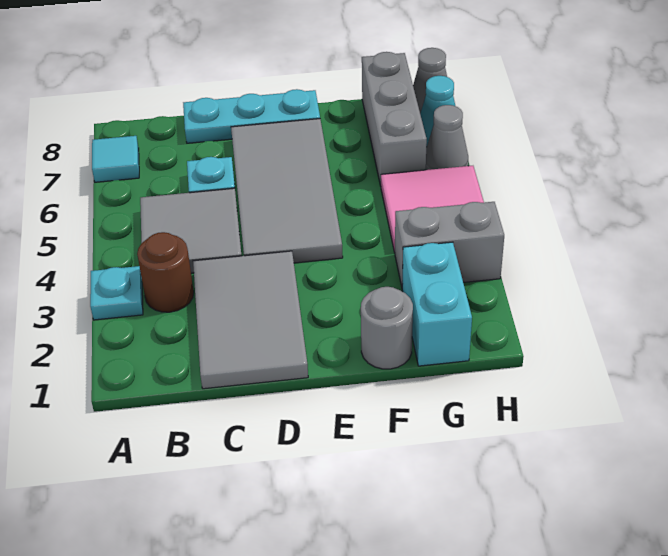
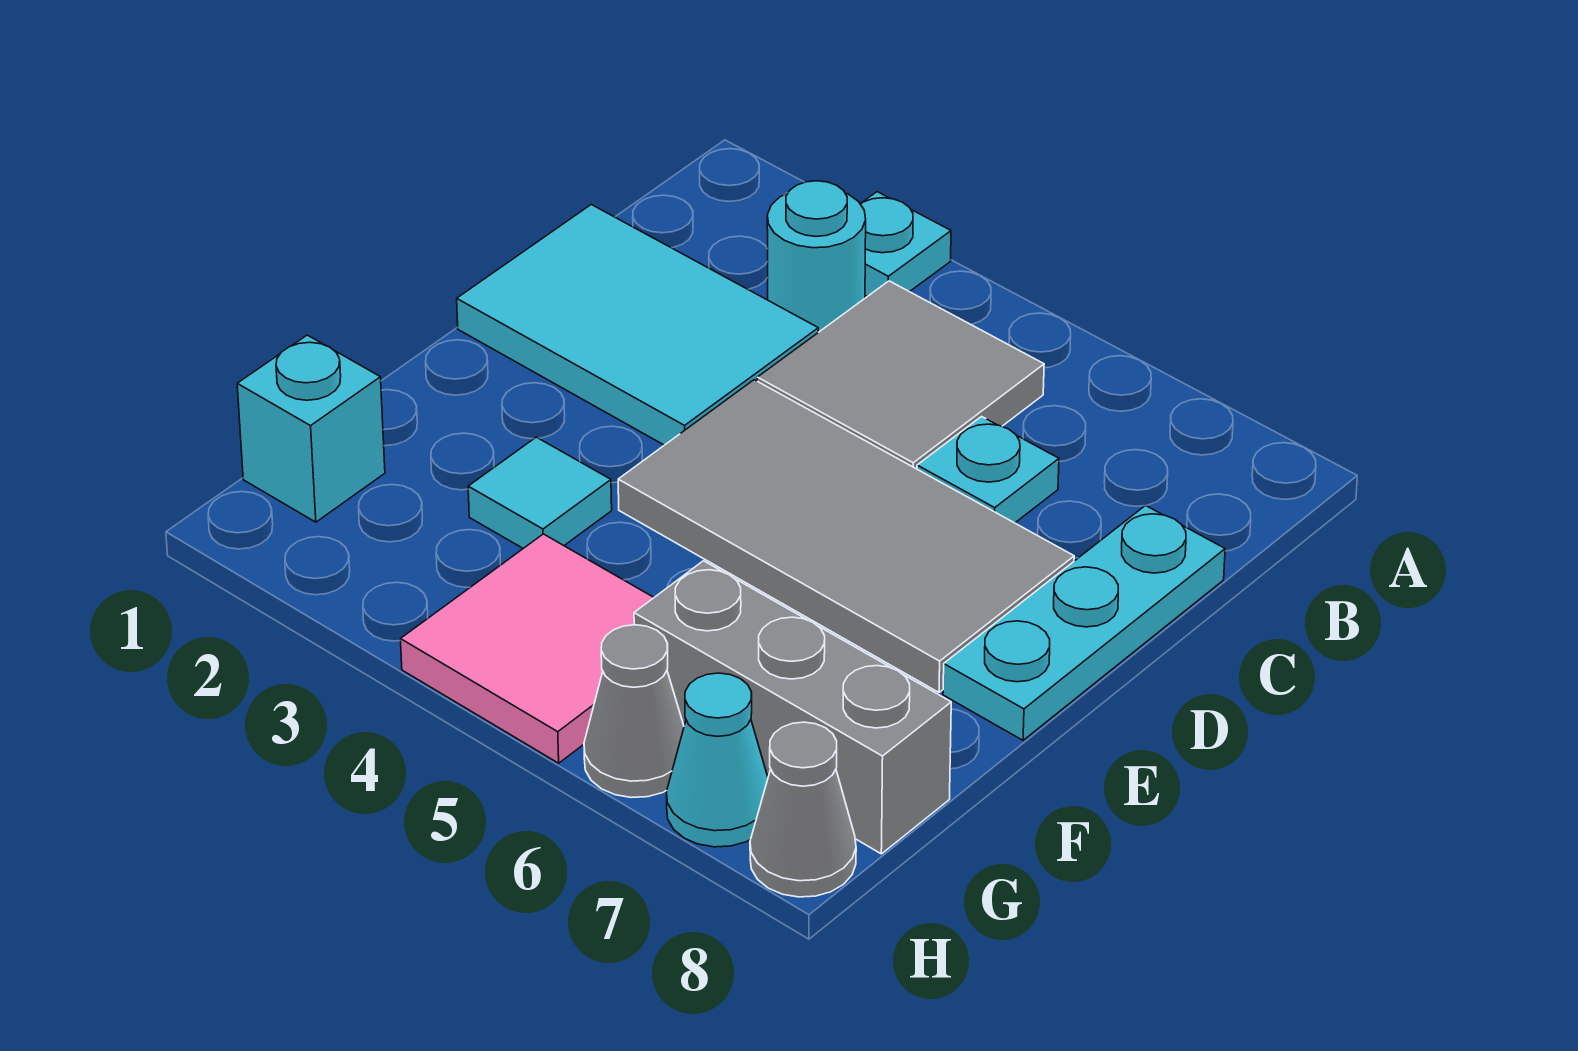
cyan 1x1 tile [92,136,139,182] -> cyan 1x1 tile moved to [468,437,612,548]
brown 1x1 round brick [137,232,194,312] -> cyan 1x1 round brick [767,181,866,332]
grey 2x3 tile [193,251,308,389] -> cyan 2x3 tile [457,205,818,445]
grey 1x1 round brick [361,287,413,369] -> none
cyan 1x2 brick [402,242,472,366] -> cyan 1x1 brick [237,335,385,522]
grey 1x2 brick [395,202,504,286] -> none

